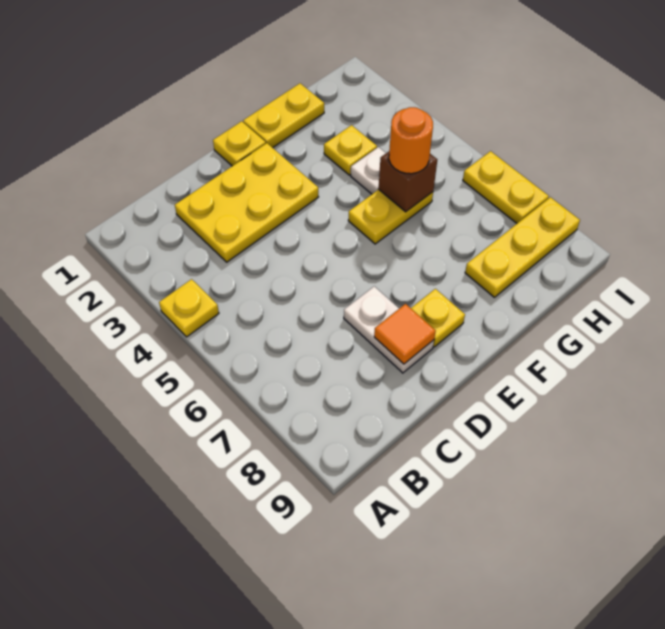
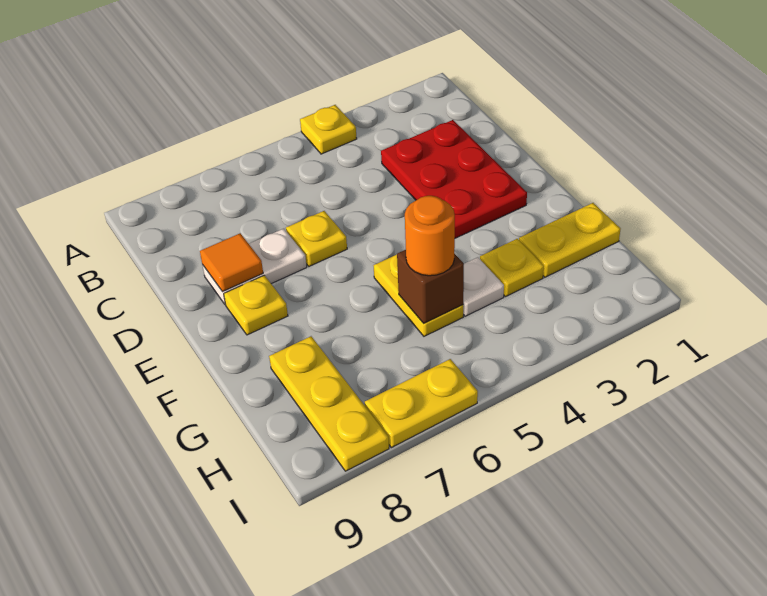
yellow 2x3 plate [175,143,318,262] -> red 2x3 plate [381,120,527,238]
yellow 1x1 plate [213,121,266,166] -> yellow 1x1 plate moved to [286,211,347,266]
yellow 1x2 plate [243,83,324,148] -> yellow 1x2 plate turned to [519,203,620,277]

